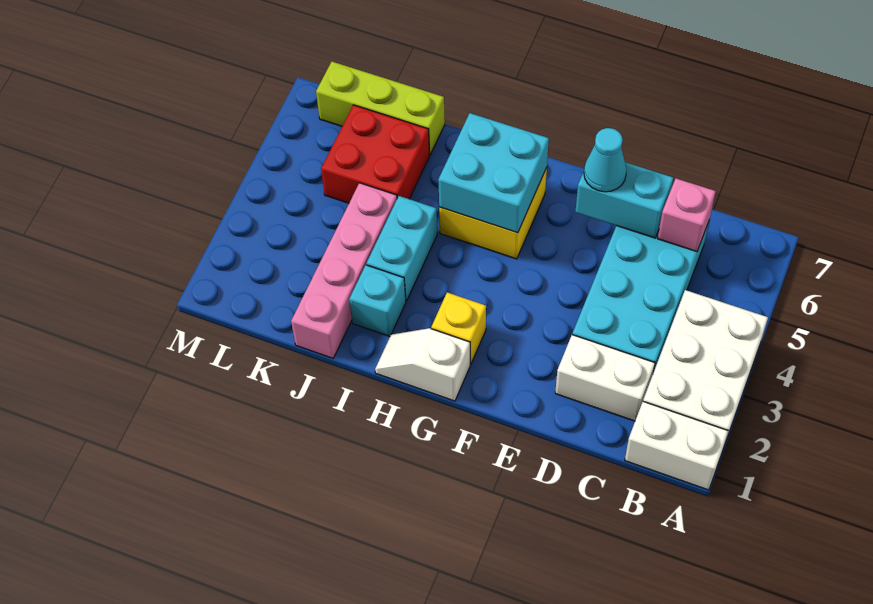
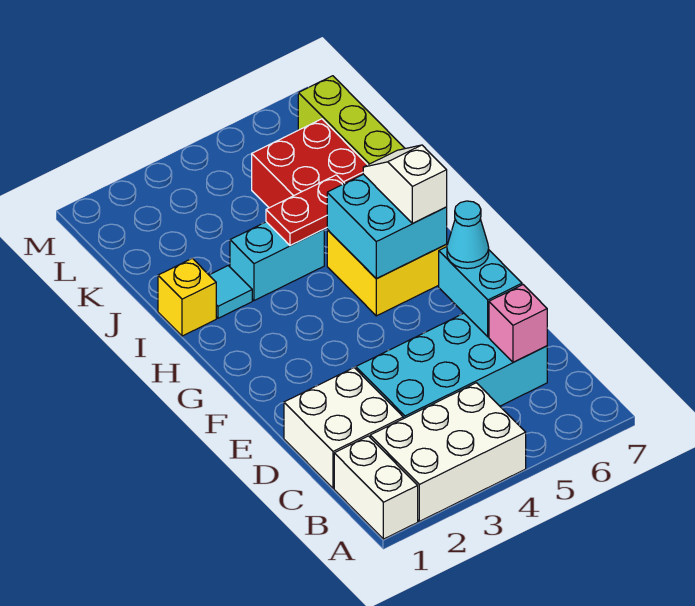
white 1x2 brick [555,335,655,421] -> white 2x2 brick [284,368,403,488]
white 1x2 slope [375,328,470,401] -> white 1x2 slope moved to [363,145,447,223]
yellow 1x1 brick [431,292,486,364] -> yellow 1x1 brick moved to [158,258,216,336]
cyan 1x1 brick [349,265,406,336] -> cyan 1x1 tile [209,266,252,318]
none -> red 1x2 plate [266,175,345,246]
pink 1x4 brick [291,183,397,358] -> none

